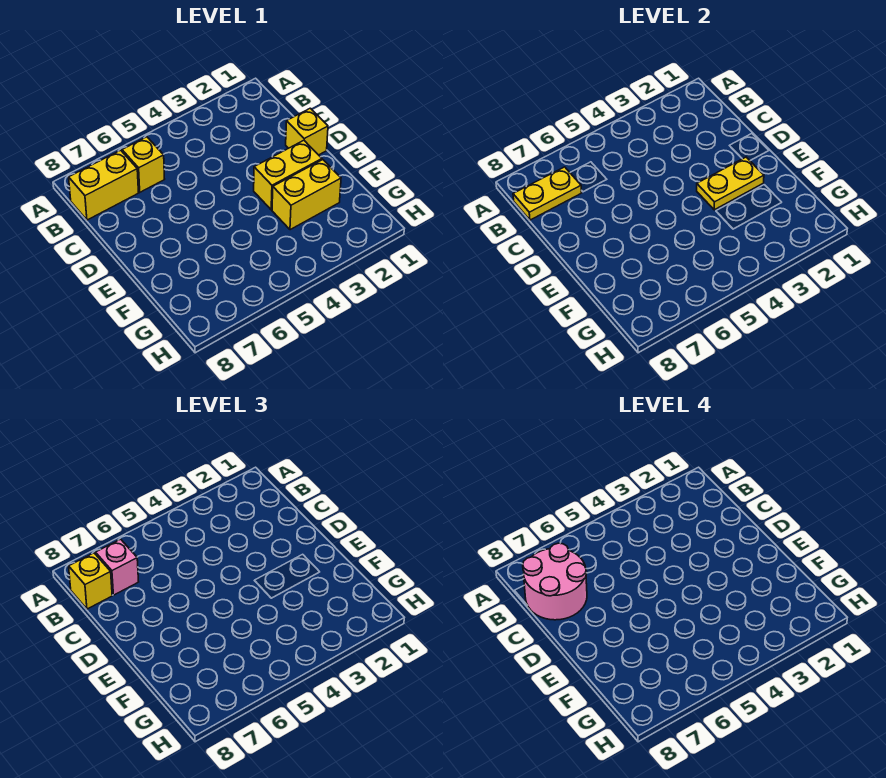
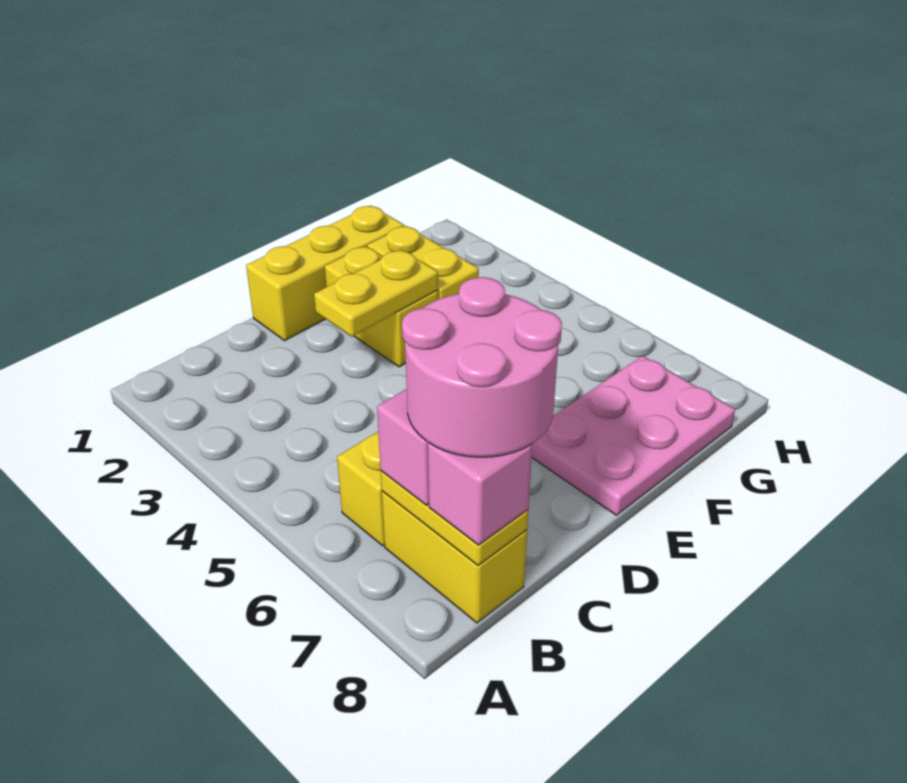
yellow 1x1 brick [69,553,112,609] -> pink 1x1 brick [428,443,532,545]
yellow 1x1 brick [286,108,328,155] -> yellow 1x3 brick [246,206,404,341]
yellow 1x2 plate [697,157,764,210] -> yellow 1x2 plate turned to [314,249,438,337]
none -> pink 2x3 plate [532,356,735,515]

